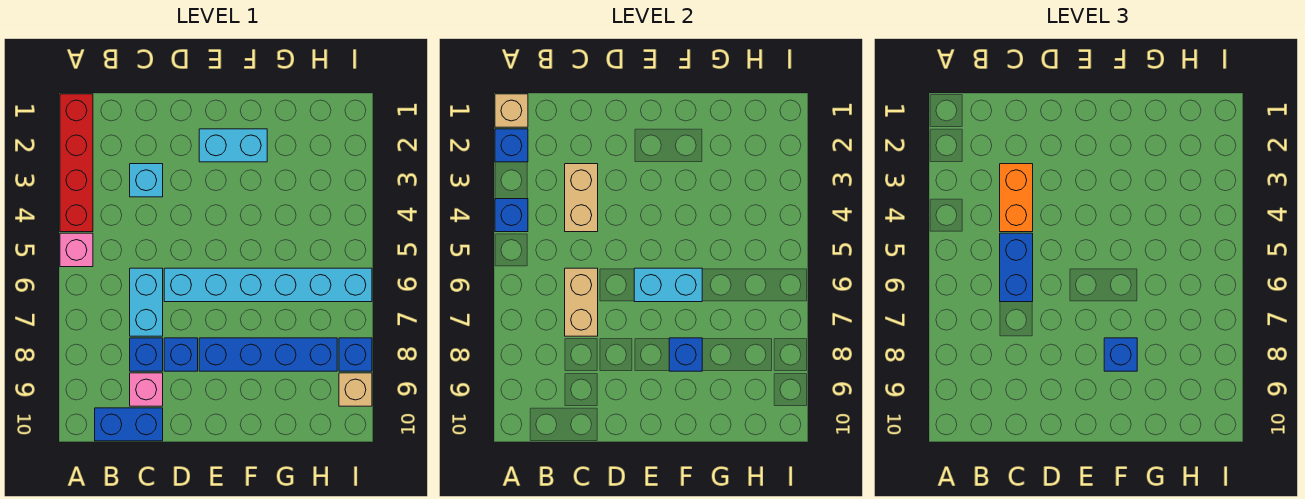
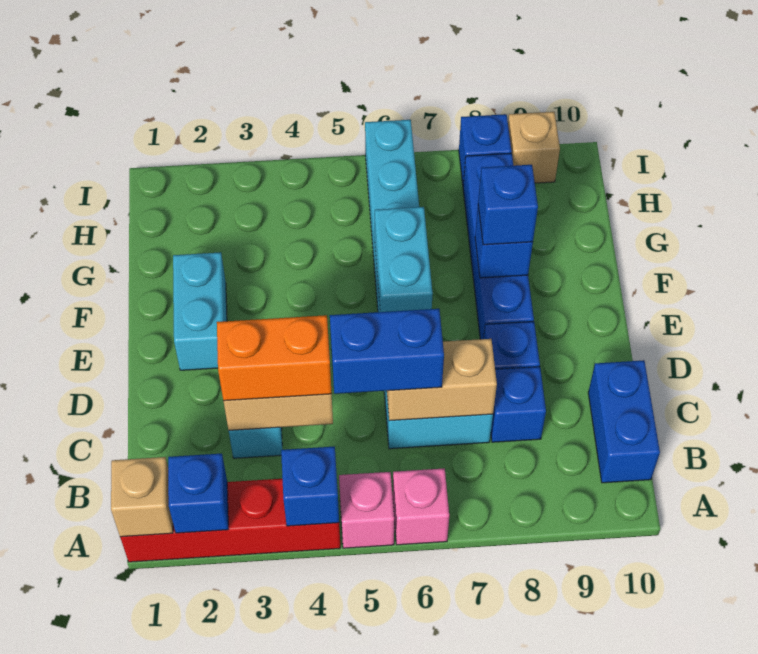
pink 1x1 brick [130,373,163,406] -> pink 1x1 brick moved to [393,468,449,545]

